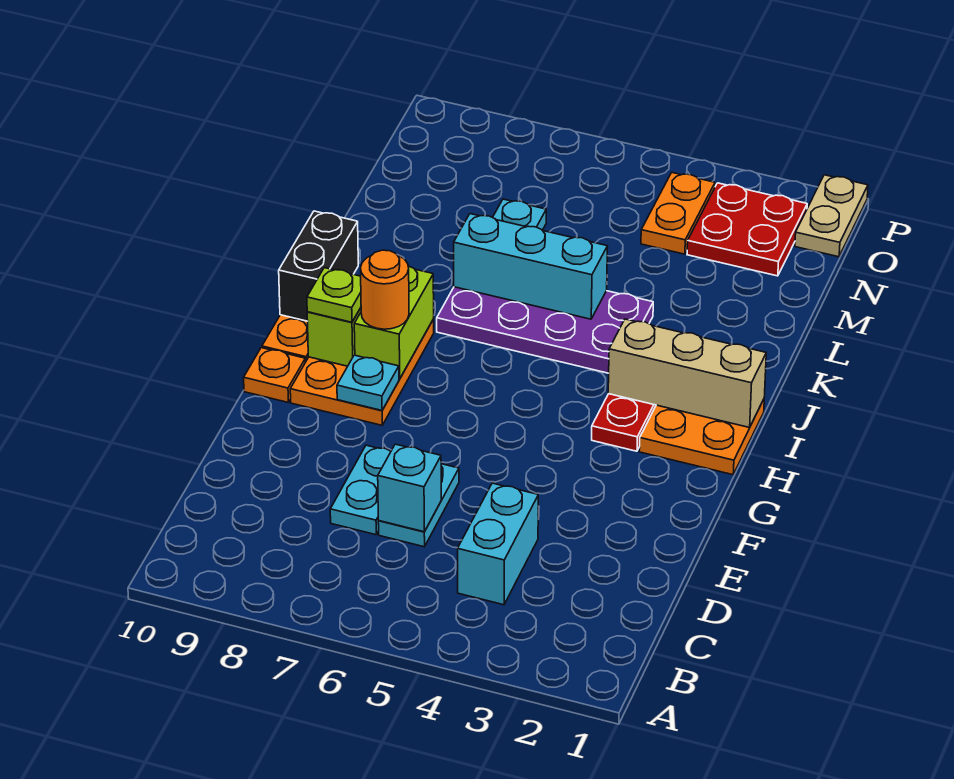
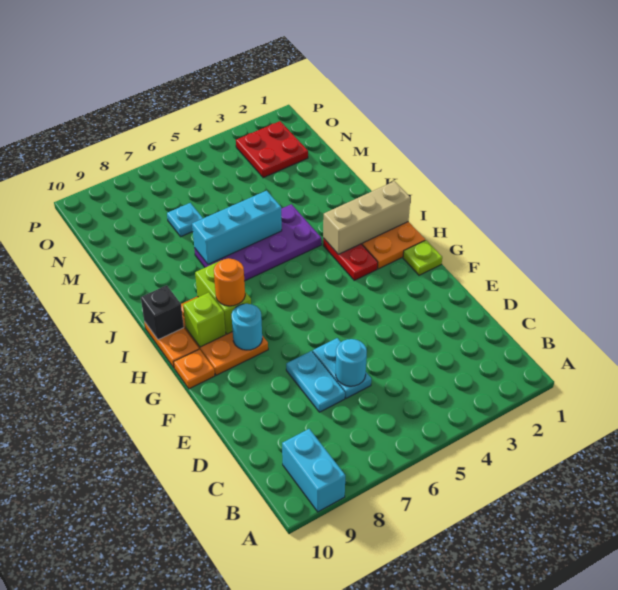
cyan 1x2 brick [458,483,538,605] -> cyan 1x2 brick moved to [282,429,345,512]
cyan 1x1 brick [378,444,441,532] -> cyan 1x1 round brick [336,339,367,386]
cyan 1x1 plate [337,355,399,410] -> cyan 1x1 round brick [231,304,262,350]
lime 1x1 plate [307,268,361,322] -> lime 1x1 plate moved to [403,240,442,275]
black 1x2 brick [279,211,358,321] -> black 1x1 brick [141,285,184,340]
orange 1x2 plate [641,173,715,254] -> none
tan 1x2 plate [795,175,868,257] -> none

